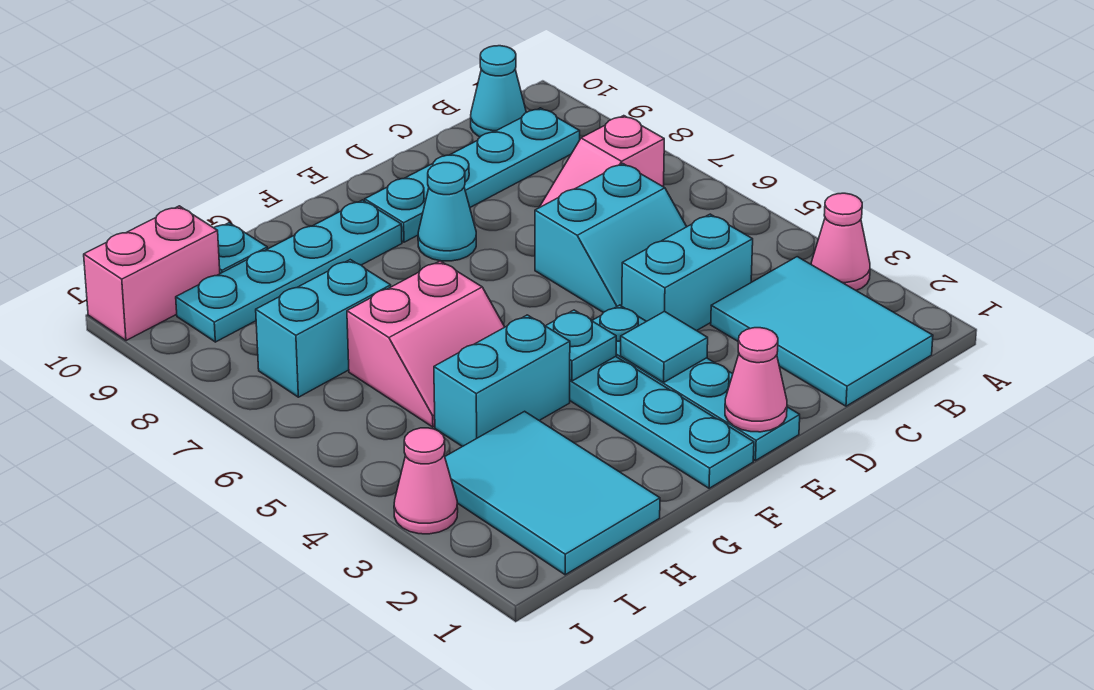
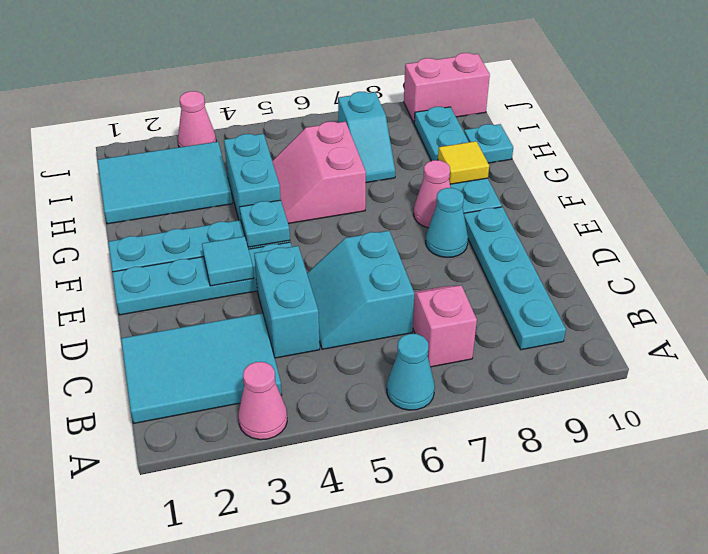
cyan 1x1 cone [471,46,526,137] -> cyan 1x1 cone moved to [387,334,435,410]
pink 1x1 cone [725,328,787,432] -> pink 1x1 cone moved to [414,160,451,228]
none -> yellow 1x1 tile [438,141,489,184]
cyan 1x2 brick [256,260,391,397] -> cyan 1x2 slope [338,92,395,183]
pink 1x2 brick [84,206,220,341] -> pink 1x2 brick turned to [404,53,490,123]

